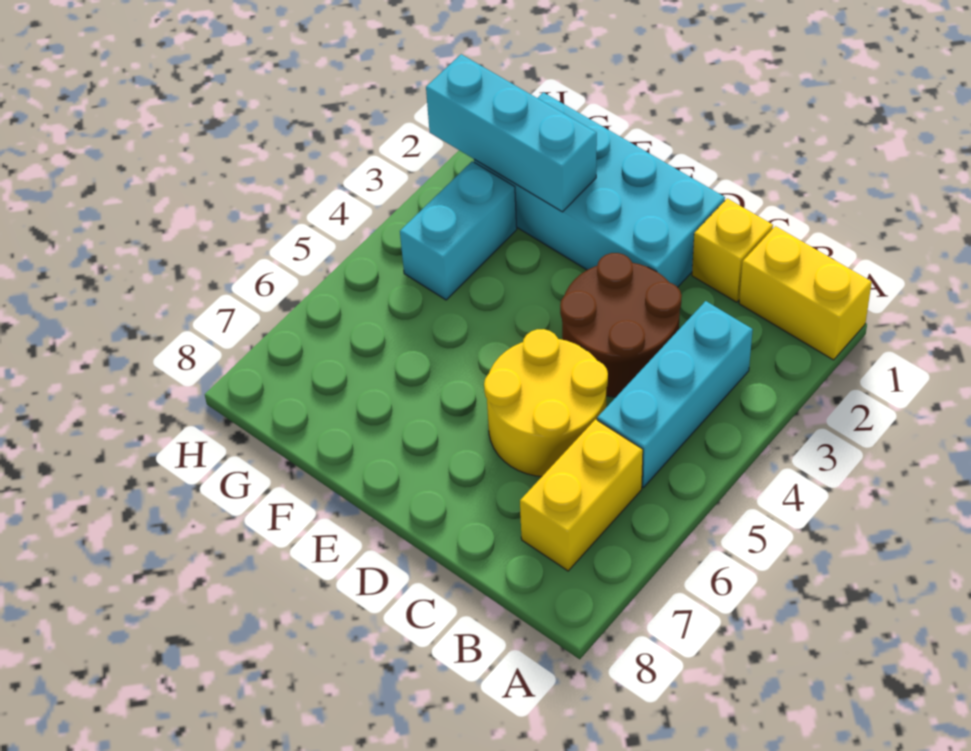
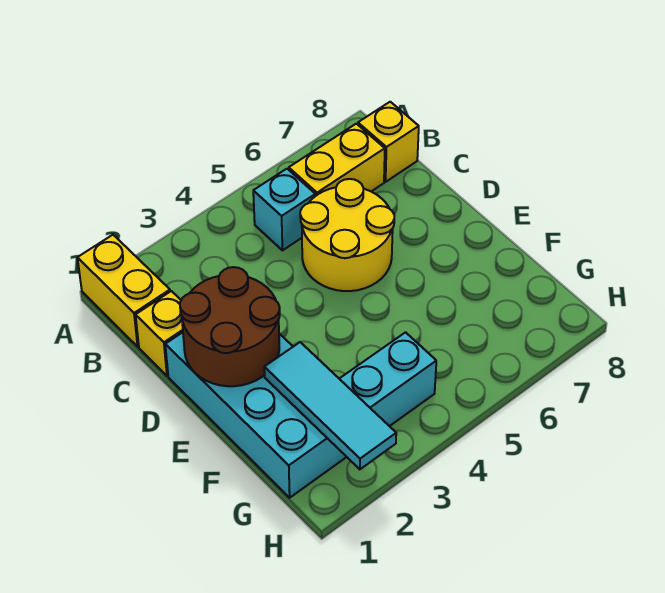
cyan 1x3 brick [597,301,753,488] -> cyan 1x1 brick [253,169,315,250]
none -> yellow 1x1 brick [358,102,419,182]
brown 2x2 round brick [560,253,682,397] -> brown 2x2 round brick moved to [180,267,280,386]
cyan 1x3 brick [426,54,597,212] -> cyan 1x3 tile [264,342,396,469]

